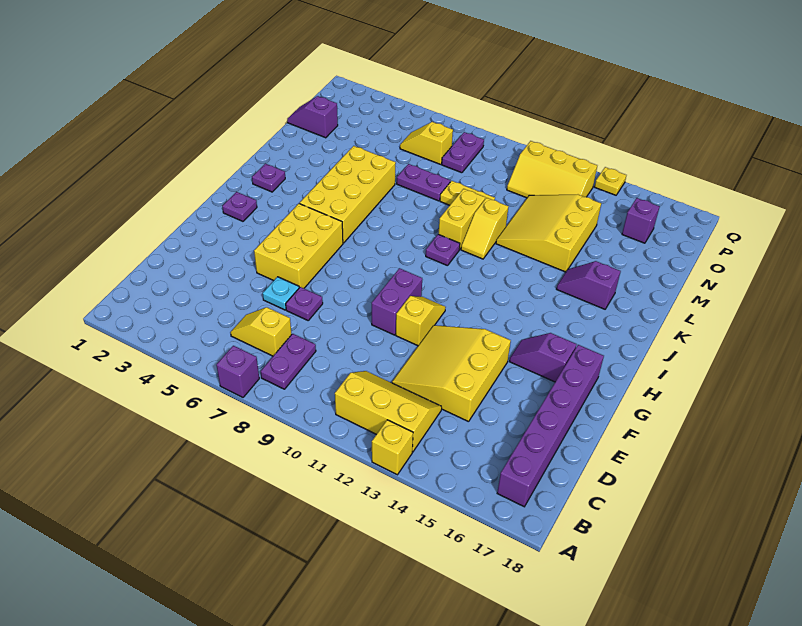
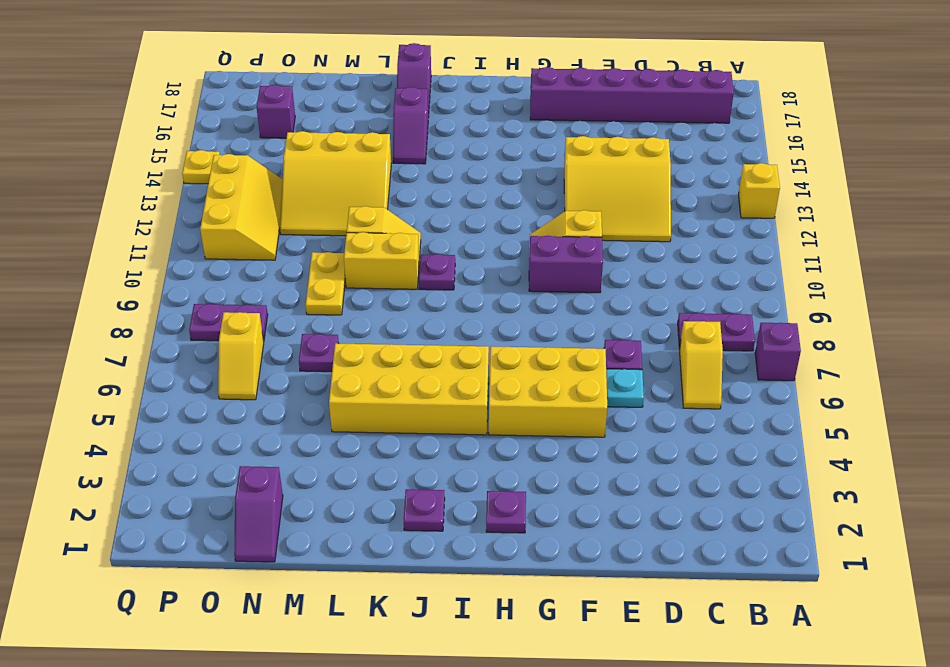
yellow 2x3 slope [335,371,442,452] -> none
purple 1x2 slope [509,333,577,382] -> purple 1x2 slope moved to [397,43,431,118]
purple 1x2 plate [397,164,450,201] -> purple 1x1 plate [299,334,339,372]

